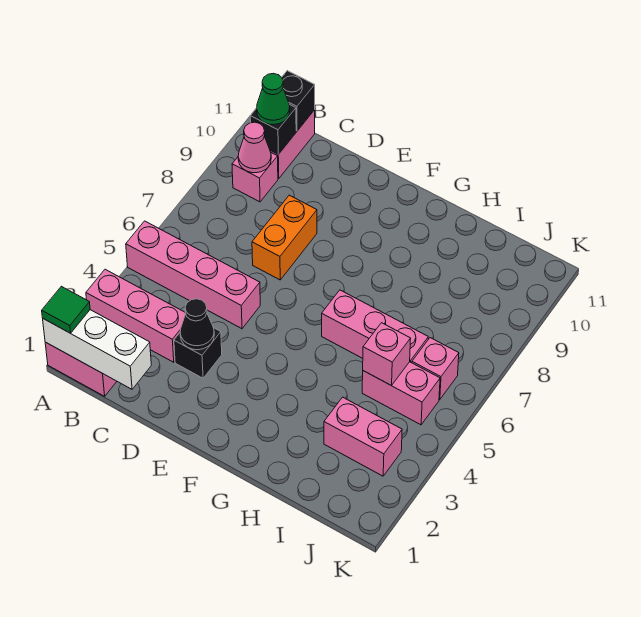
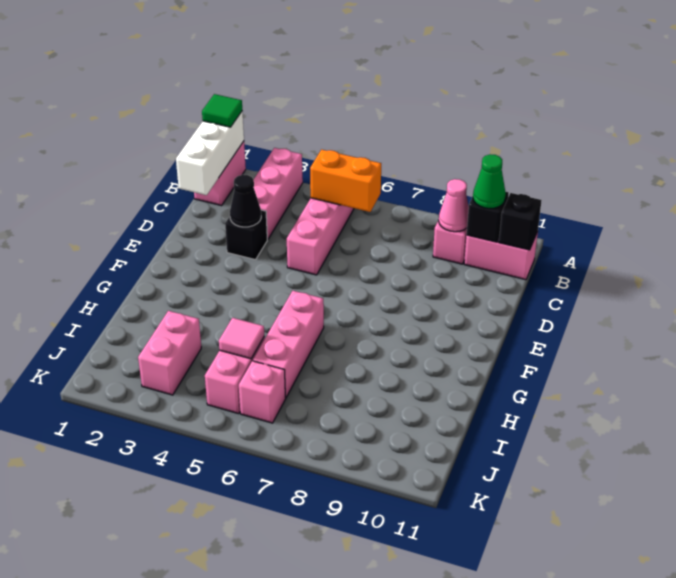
orange 1x2 brick [252,195,317,280] -> orange 1x2 brick moved to [310,150,381,212]
pink 1x1 brick [363,323,411,386] -> pink 1x1 tile [219,318,264,359]

